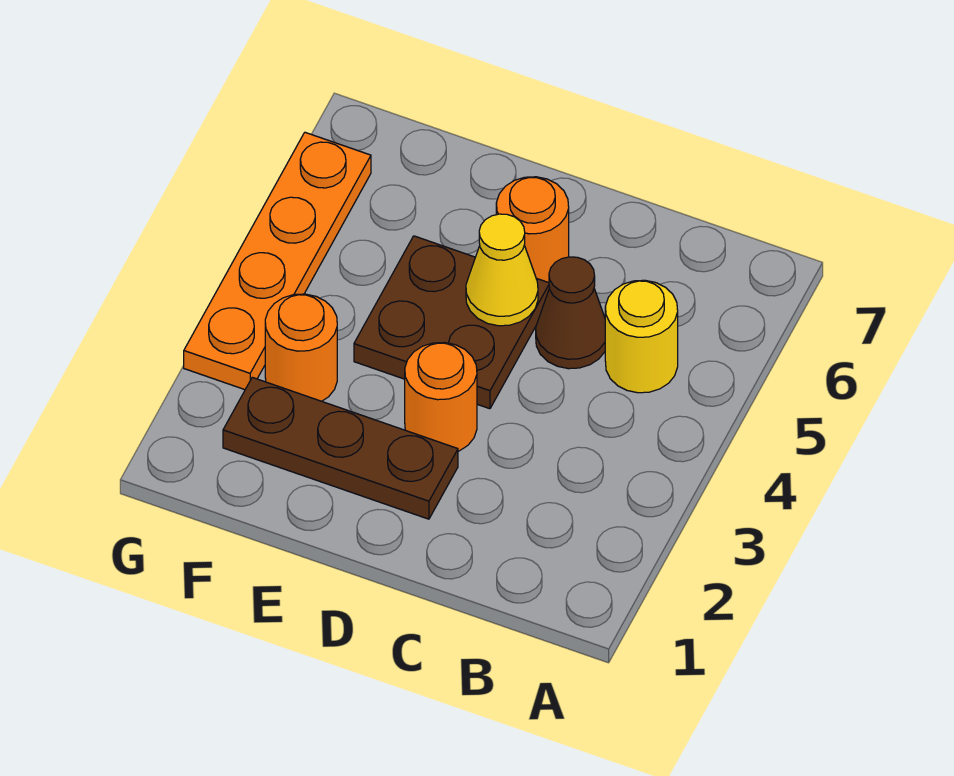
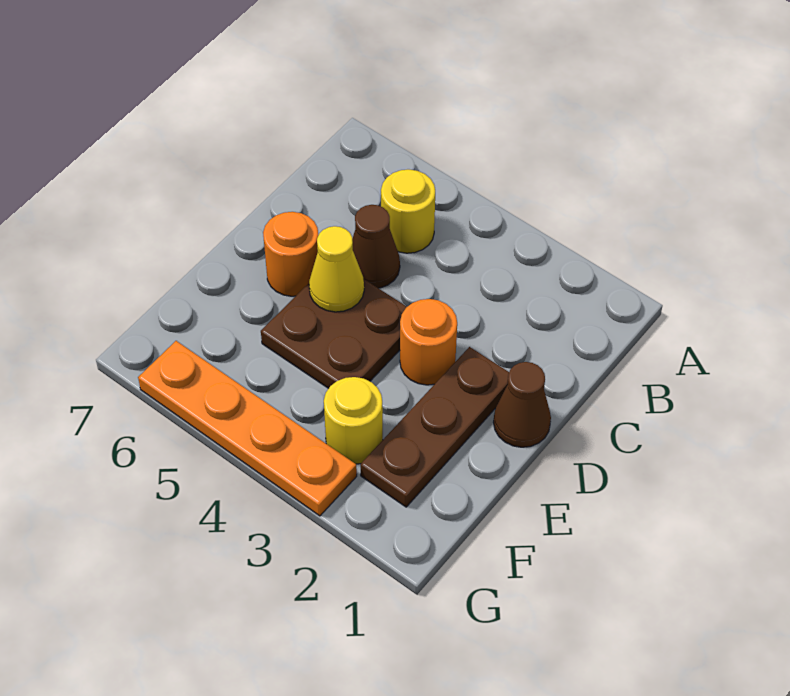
none -> brown 1x1 cone [494,362,551,447]
orange 1x1 round brick [265,294,337,401] -> yellow 1x1 round brick [324,377,383,464]

